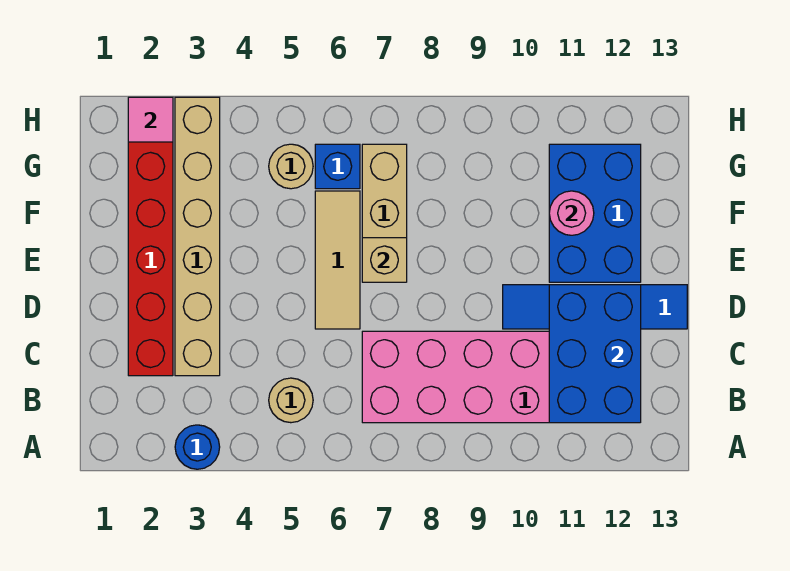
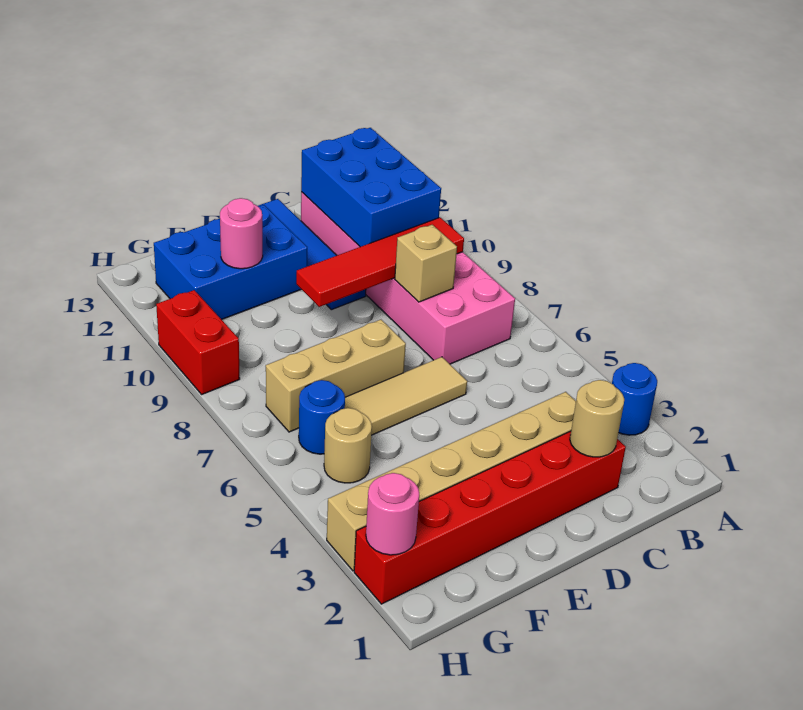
tan 1x1 round brick [269,378,313,423] -> tan 1x1 round brick moved to [570,380,624,457]
none -> red 1x4 tile [296,218,464,307]
blue 2x3 brick [549,285,641,423] -> blue 2x3 brick turned to [301,128,441,247]
tan 1x1 brick [362,238,407,282] -> tan 1x1 brick moved to [395,225,457,302]
blue 1x1 brick [315,144,360,189] -> blue 1x1 round brick [299,380,345,454]
pink 1x1 tile [128,97,173,142] -> pink 1x1 round brick [366,473,419,555]
none -> red 1x2 brick [156,290,240,394]

